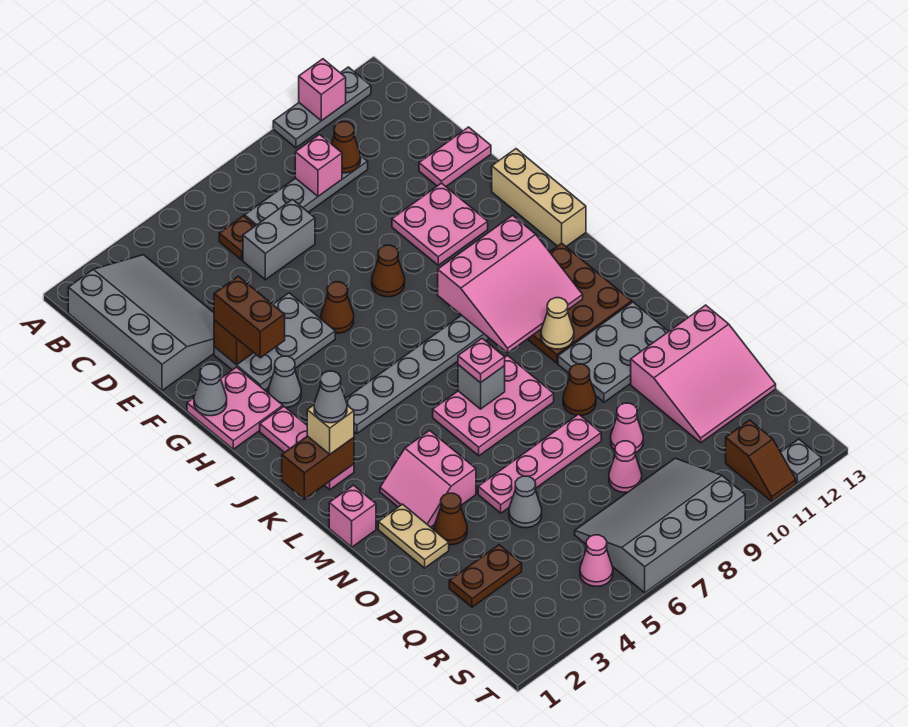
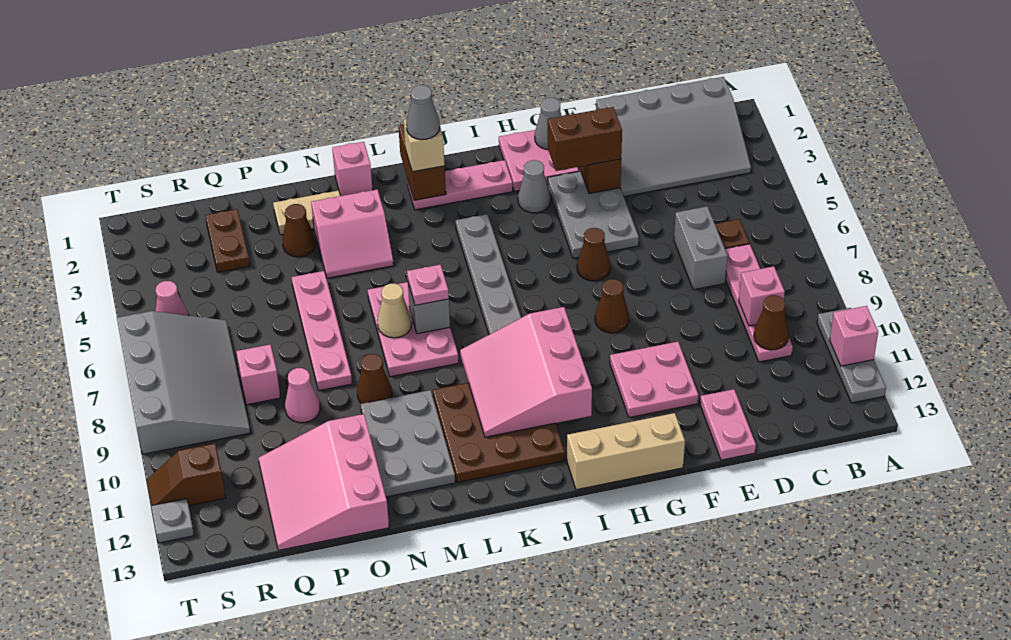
grey 1x4 plate [245,156,368,226] -> pink 1x4 plate [725,244,793,362]
tan 1x1 cone [541,298,574,349] -> tan 1x1 cone moved to [377,284,412,338]
pink 2x2 slope [380,430,476,527] -> pink 2x2 slope turned to [311,189,394,278]
grey 1x1 cone [509,476,542,528] -> none
pink 1x1 cone [609,441,642,492] -> pink 1x1 brick [236,344,281,405]

